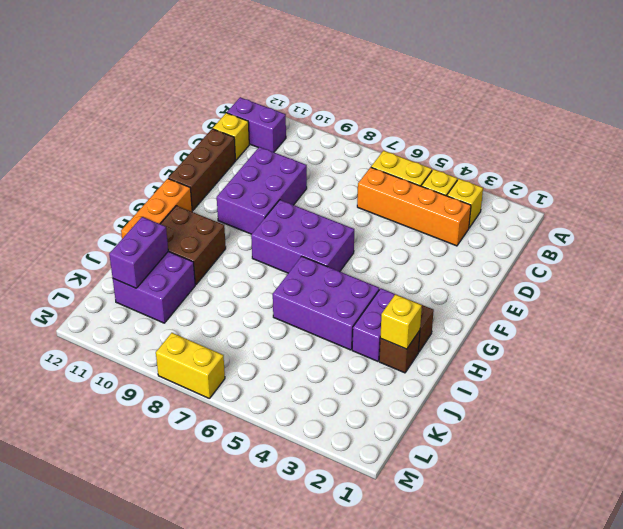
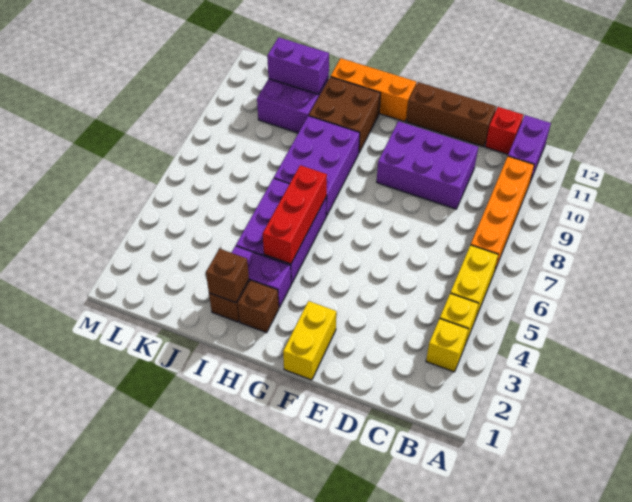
orange 1x4 brick [357,167,471,246] -> orange 1x4 brick moved to [471,156,534,272]
yellow 1x1 brick [213,113,249,160] -> red 1x1 brick [485,107,523,154]
purple 2x3 brick [251,200,354,273] -> purple 2x3 brick moved to [274,116,360,216]
none -> red 1x3 brick [263,165,327,264]
yellow 1x1 brick [380,294,422,349] -> brown 1x1 brick [206,249,249,303]
yellow 1x2 brick [156,333,225,399] -> yellow 1x2 brick moved to [283,301,336,380]

